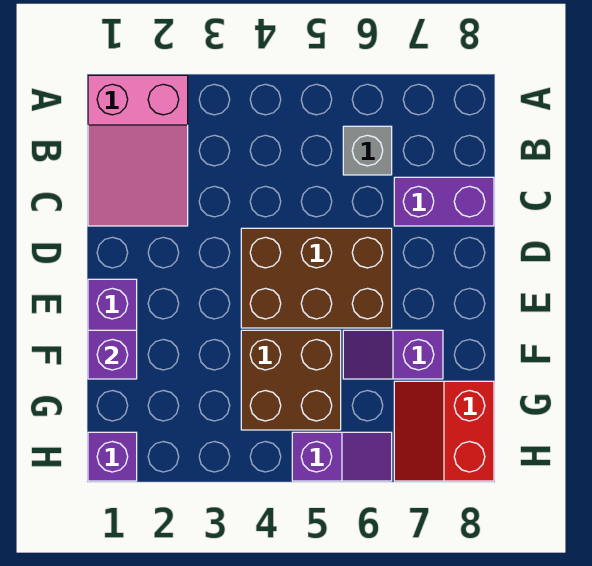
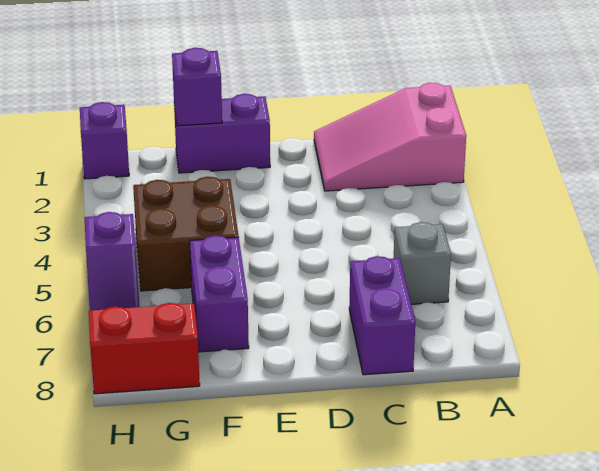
brown 2x3 brick [241,228,392,328] -> none
purple 1x2 slope [343,330,443,379] -> purple 1x2 brick [190,235,249,352]

